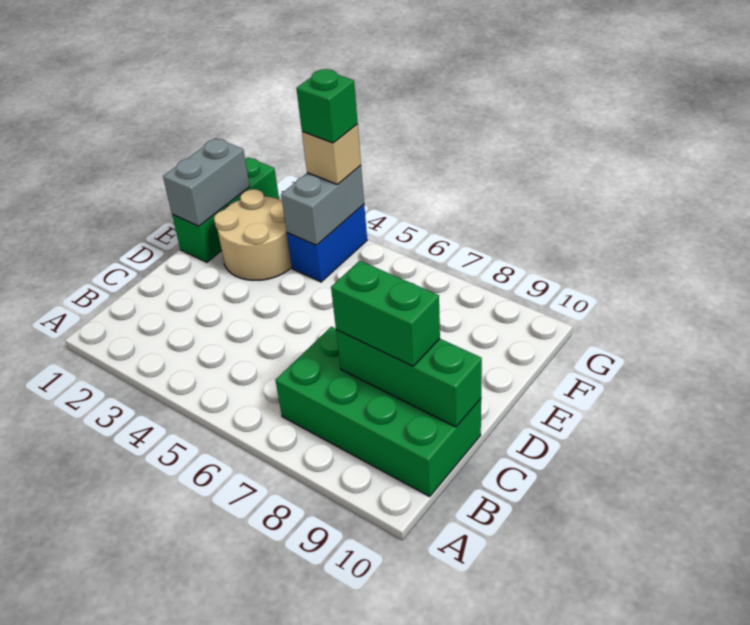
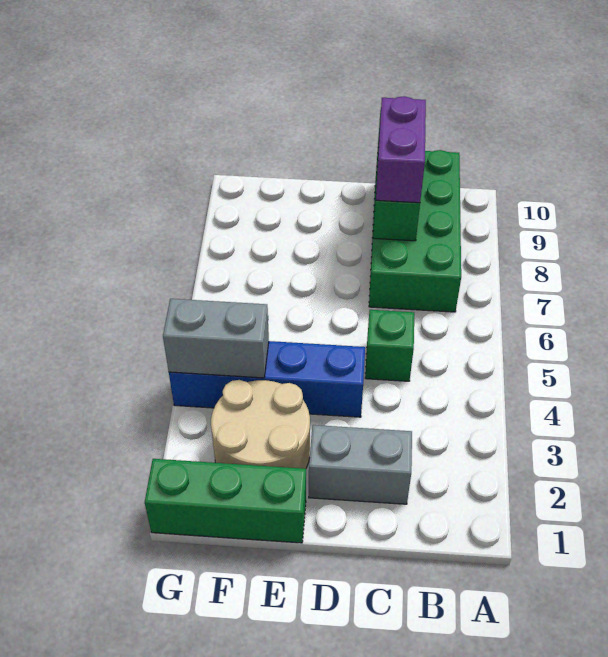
green 1x2 brick [331,261,440,366] -> purple 1x2 brick [376,96,426,203]
grey 1x2 brick [163,138,250,226] -> grey 1x2 brick moved to [309,425,412,504]
blue 1x2 brick [287,204,367,282] -> blue 1x4 brick [169,341,365,417]
tan 1x1 brick [302,124,361,184] -> none
green 1x1 brick [296,69,358,143] -> green 1x1 brick moved to [365,310,414,381]

